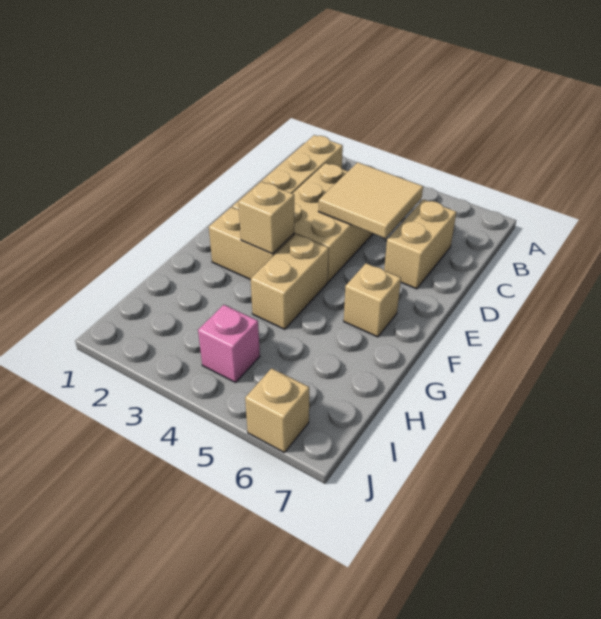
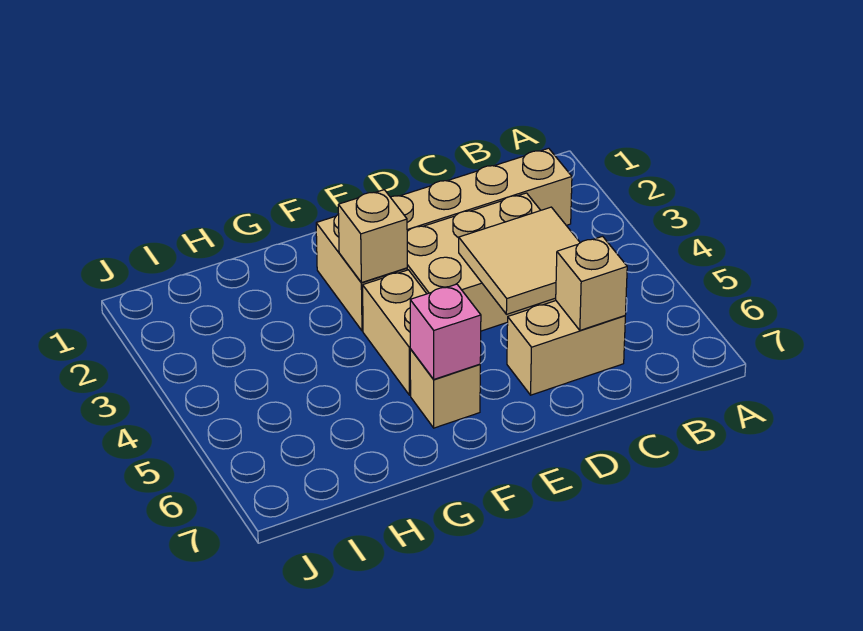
tan 1x2 brick [251,234,329,329] -> tan 1x2 brick turned to [363,270,427,395]
pink 1x1 brick [198,305,260,382] -> pink 1x1 brick moved to [410,284,481,379]
tan 1x1 brick [245,368,309,453] -> tan 1x1 brick moved to [556,236,627,330]

